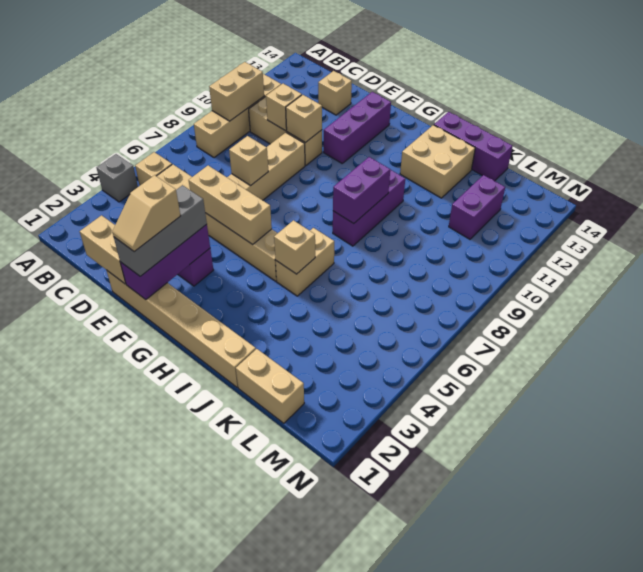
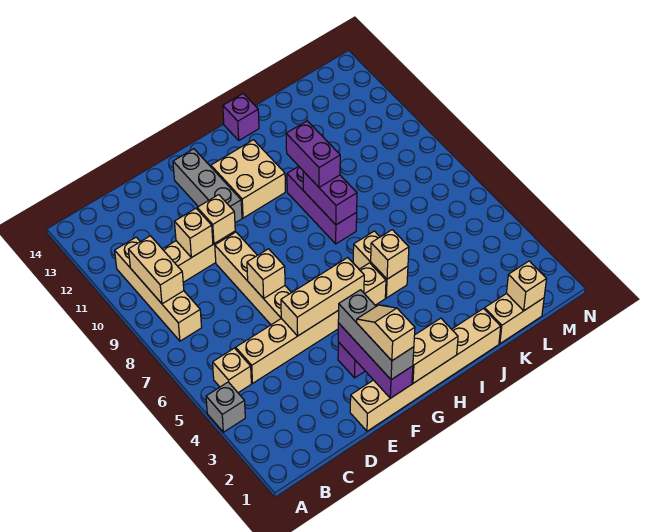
tan 1x2 brick [80,215,126,284] -> tan 1x2 brick moved to [412,318,458,383]
tan 1x1 brick [318,71,352,115] -> tan 1x1 brick moved to [507,261,546,311]
tan 1x2 slope [112,175,181,252] -> tan 1x2 slope turned to [356,305,415,361]
purple 1x3 brick [324,92,391,163] -> grey 1x3 brick [173,149,242,223]
tan 2x2 brick [400,125,475,198] -> tan 2x2 brick moved to [211,140,285,218]
purple 1x3 brick [434,112,513,181] -> purple 1x1 brick [223,94,259,140]
purple 1x2 brick [449,175,505,239] -> purple 1x2 brick moved to [286,121,340,187]

